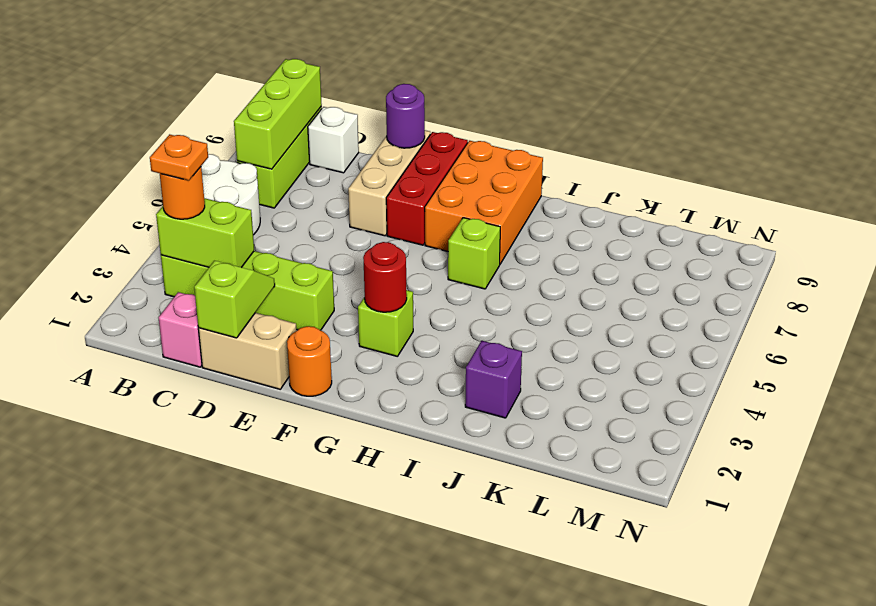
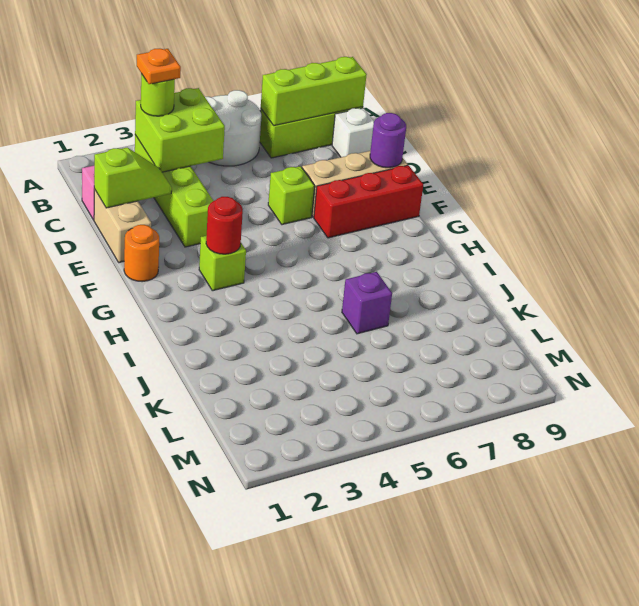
lime 1x2 brick [156,198,254,268] -> lime 2x2 brick [135,88,225,172]
orange 1x1 round brick [160,167,205,219] -> lime 1x1 round brick [141,74,175,116]
orange 2x3 brick [425,141,543,264] -> none
lime 1x1 brick [448,218,500,289] -> lime 1x1 brick moved to [268,166,315,225]
purple 1x1 brick [465,341,522,418] -> purple 1x1 brick moved to [342,272,392,334]

